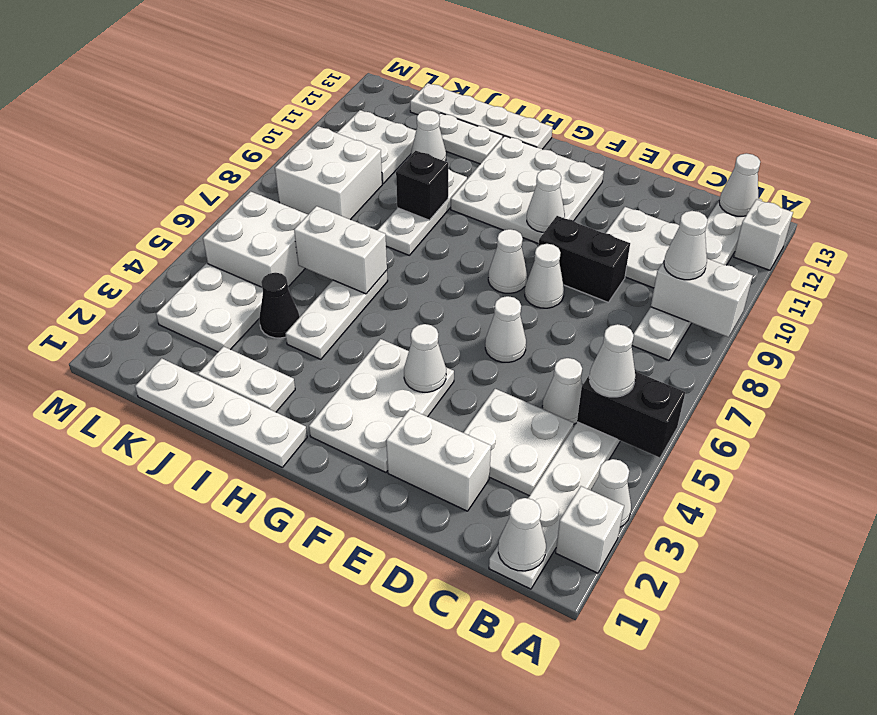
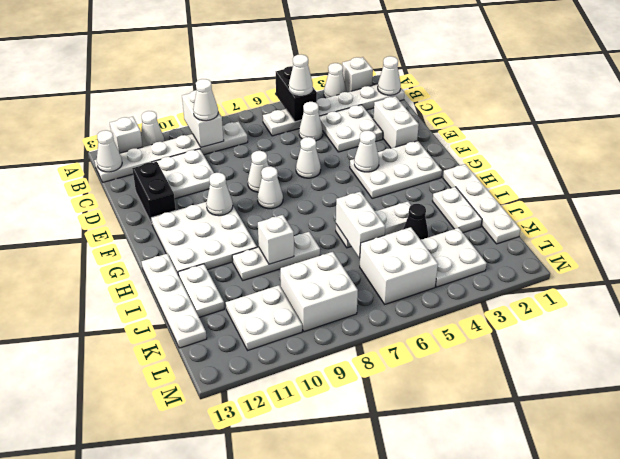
black 1x2 brick [539,216,630,302] -> black 1x2 brick moved to [132,162,176,223]
black 1x1 brick [396,151,448,220] -> white 1x1 brick [258,215,294,264]
white 1x1 cone [411,110,446,161] -> white 1x1 cone moved to [141,111,164,147]

